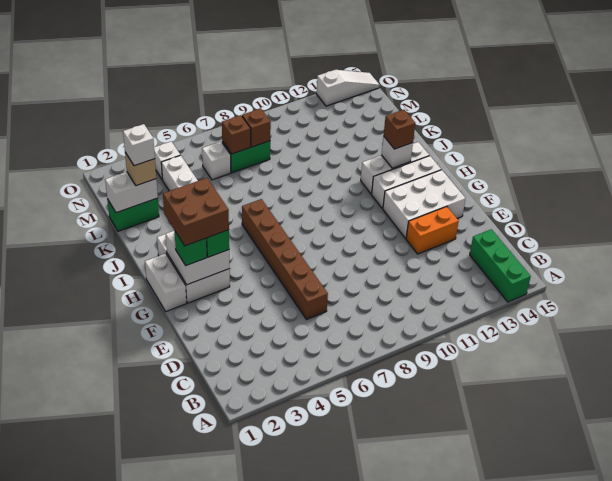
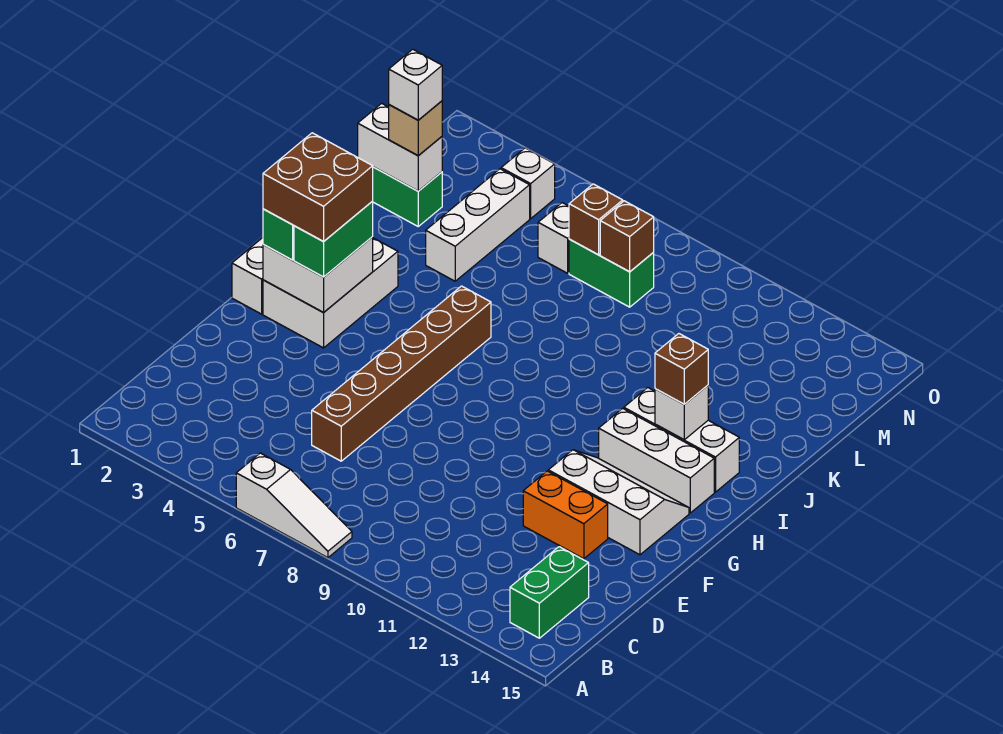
green 1x3 brick [470,229,531,302] -> green 1x2 brick [510,547,589,638]
white 2x3 brick [383,170,465,238] -> white 2x3 slope [548,450,689,555]
white 1x3 slope [317,70,380,106] -> white 1x3 slope moved to [236,453,352,558]

